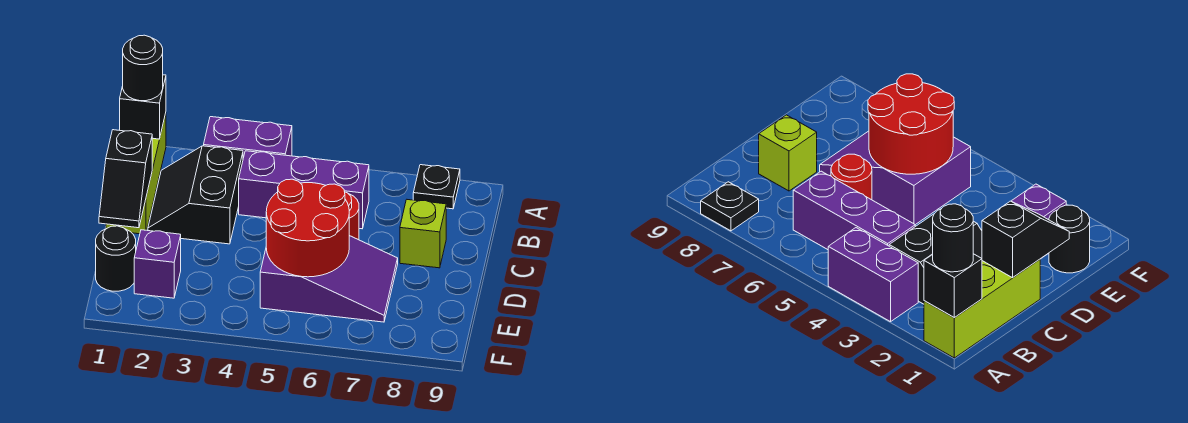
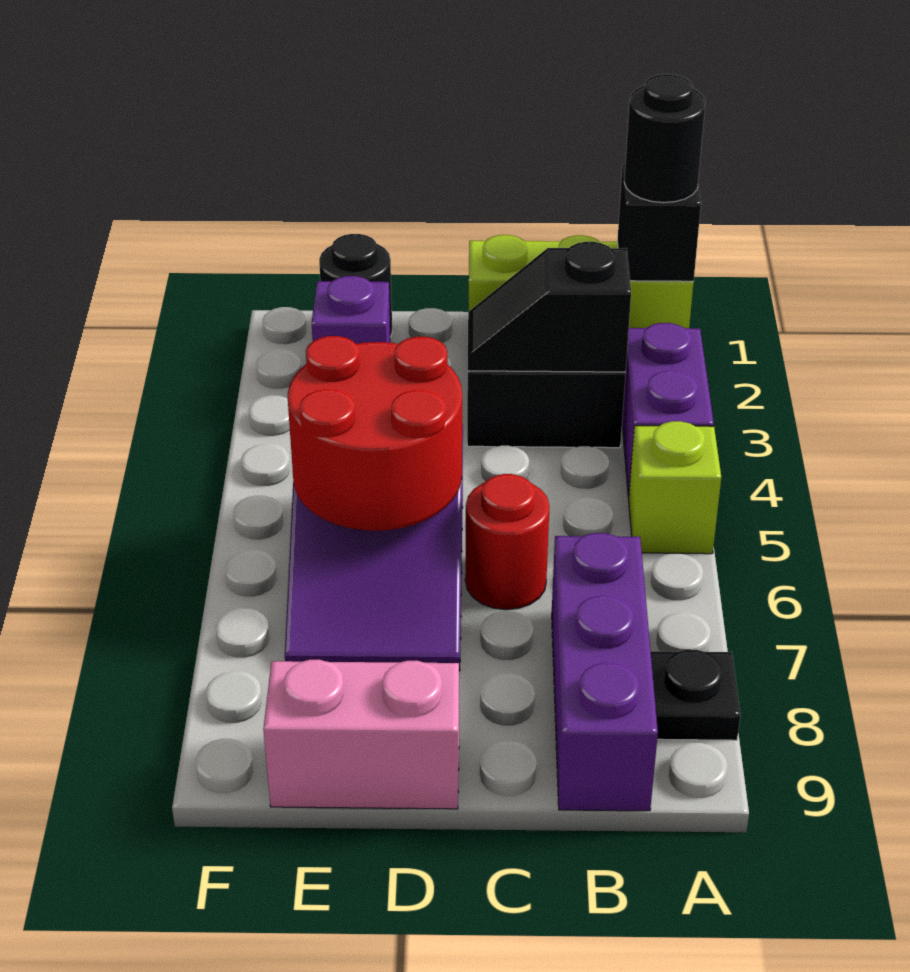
purple 1x3 brick [239,151,369,229] -> purple 1x3 brick moved to [552,533,658,811]
black 1x2 slope [99,130,152,228] -> black 1x2 slope moved to [468,242,631,372]
lime 1x1 brick [400,200,446,268] -> lime 1x1 brick moved to [629,421,721,554]
none -> pink 1x2 brick [263,660,459,809]

